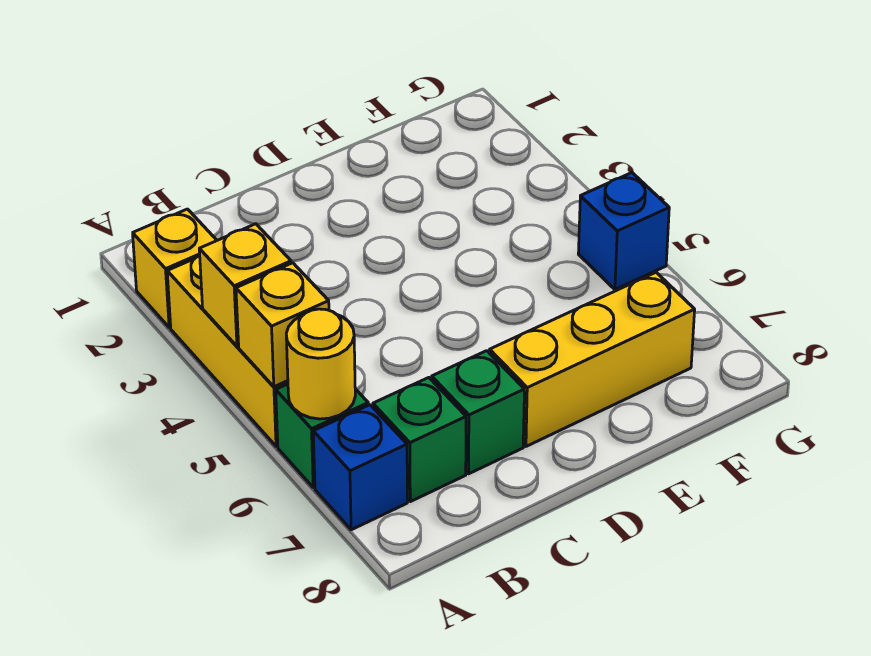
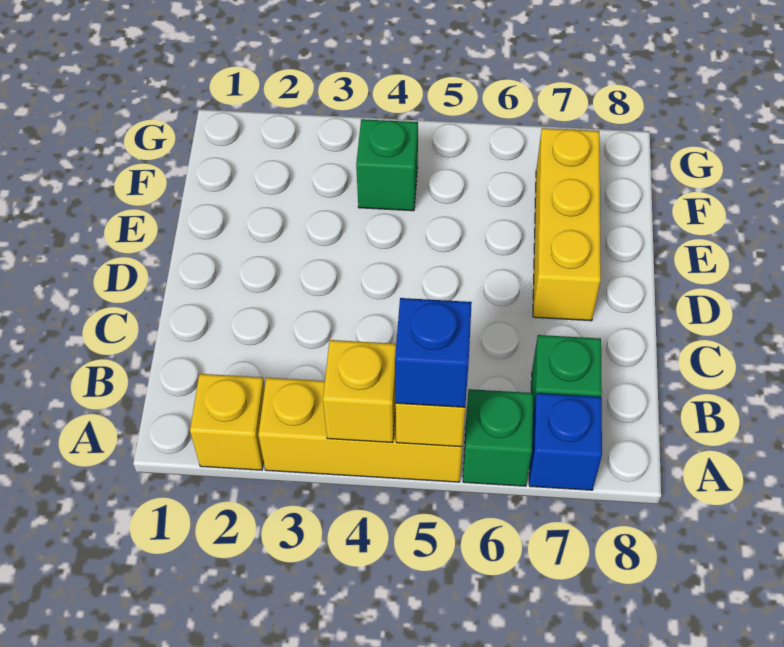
yellow 1x1 round brick [286,309,355,419] -> none
green 1x1 brick [432,351,524,474] -> green 1x1 brick moved to [356,119,418,211]
blue 1x1 brick [578,173,669,290] -> blue 1x1 brick moved to [395,298,472,407]

